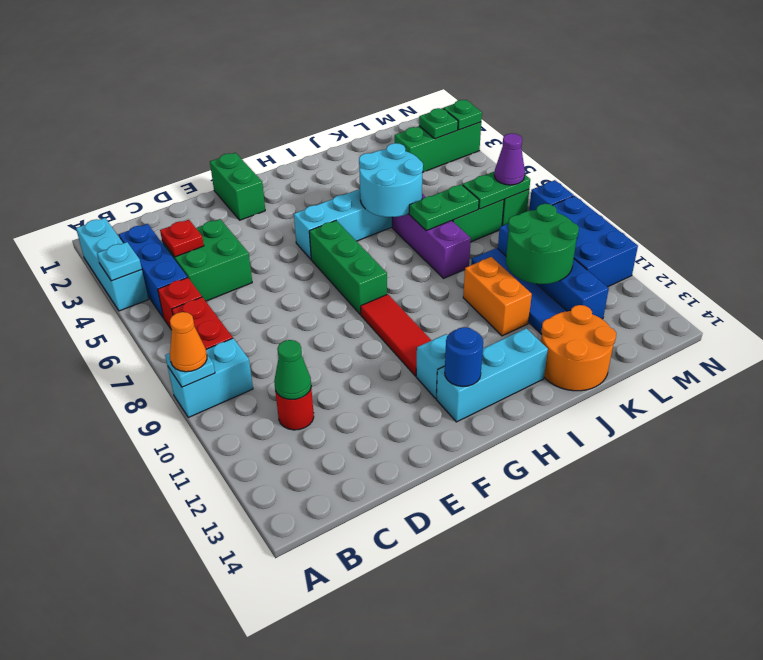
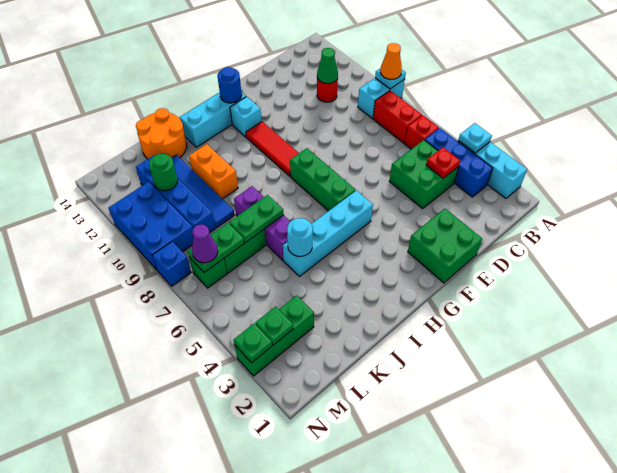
green 1x2 brick [210,153,265,220] -> green 2x2 brick [408,209,482,283]
cyan 2x2 round brick [359,143,423,217] -> cyan 1x1 round brick [287,218,313,256]
green 2x2 round brick [506,204,579,284] -> green 1x1 round brick [149,154,178,191]

